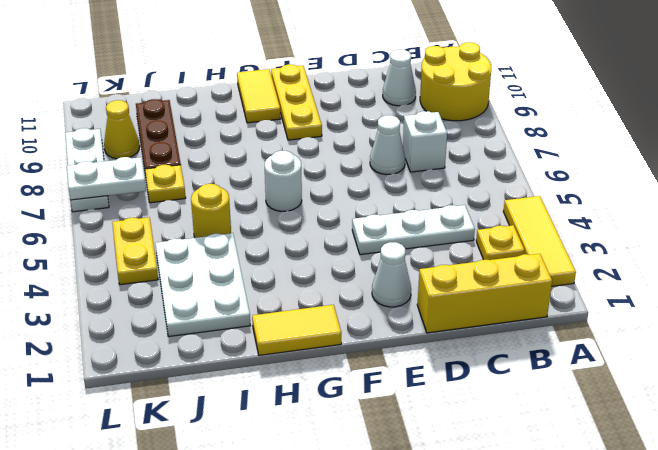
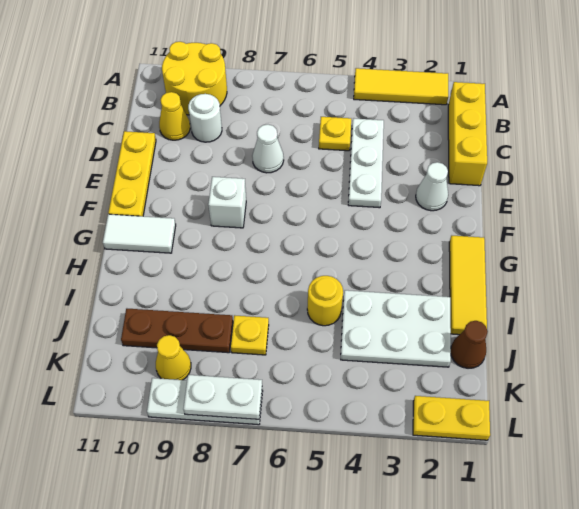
yellow 1x1 plate [476,225,525,260] -> yellow 1x1 plate moved to [319,117,351,151]
white 1x1 brick [403,111,447,172] -> white 1x1 brick moved to [208,177,246,228]
white 1x1 cone [383,49,416,106] -> yellow 1x1 cone [159,92,190,140]
yellow 1x3 plate [271,64,322,140] -> yellow 1x3 plate turned to [108,131,156,216]
yellow 1x2 tile [252,305,341,355] -> yellow 1x3 tile [449,236,487,335]
white 1x1 round brick [265,151,302,211] -> white 1x1 round brick moved to [188,94,222,142]
yellow 1x2 tile [237,69,280,123] -> white 1x2 tile [103,214,176,253]
none -> brown 1x1 cone [451,321,488,368]
yellow 1x2 plate [112,217,158,285] -> yellow 1x2 plate moved to [413,396,490,440]
white 1x2 plate [67,157,146,200] -> white 1x2 plate turned to [183,375,262,419]

